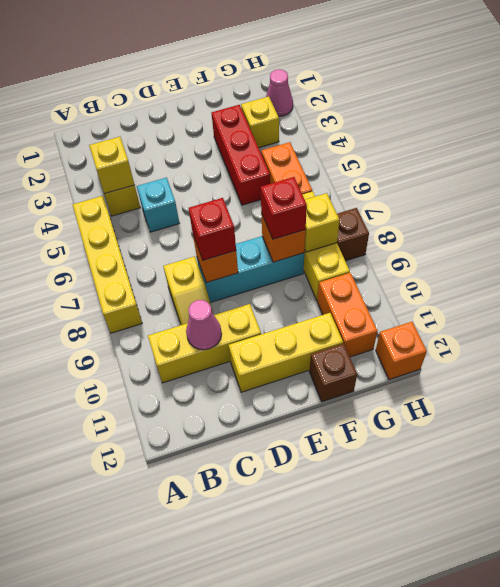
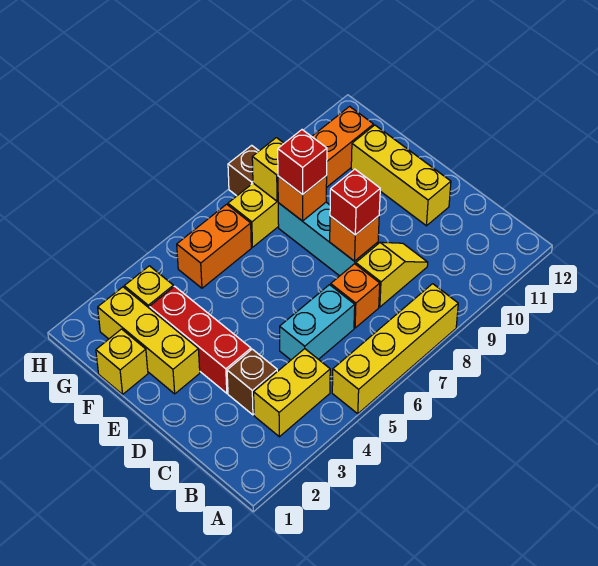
yellow 1x1 brick [89,137,134,194] -> yellow 1x1 brick moved to [96,329,148,394]
yellow 1x3 brick [148,304,261,383] -> yellow 1x3 brick moved to [98,287,200,394]
cyan 1x1 brick [137,178,179,232] -> cyan 1x2 brick [280,285,355,360]
pink 1x1 cone [186,300,222,350] -> none
red 1x3 brick [212,105,270,205] -> red 1x3 brick turned to [150,286,251,393]
brown 1x1 brick [309,344,357,402] -> brown 1x1 brick moved to [227,349,277,415]
pink 1x1 cone [266,69,293,116] -> none
orange 1x1 brick [376,322,427,380] -> orange 1x1 brick moved to [331,264,380,328]

